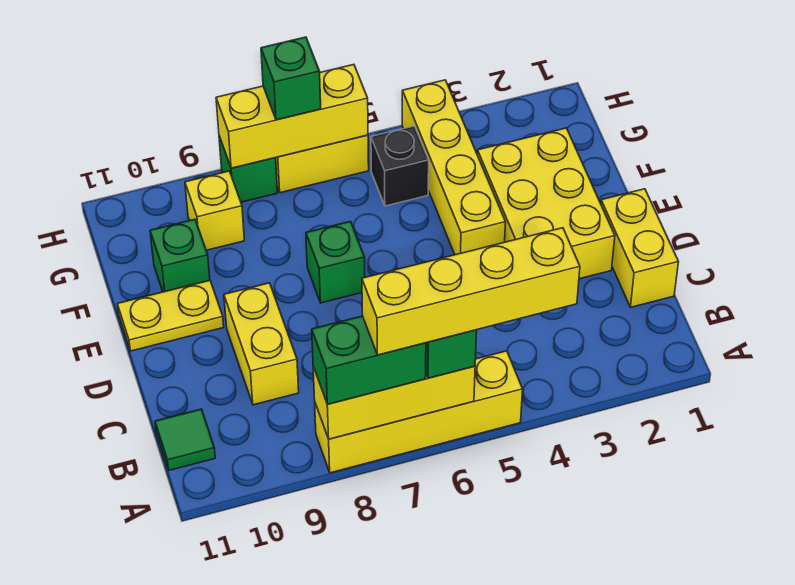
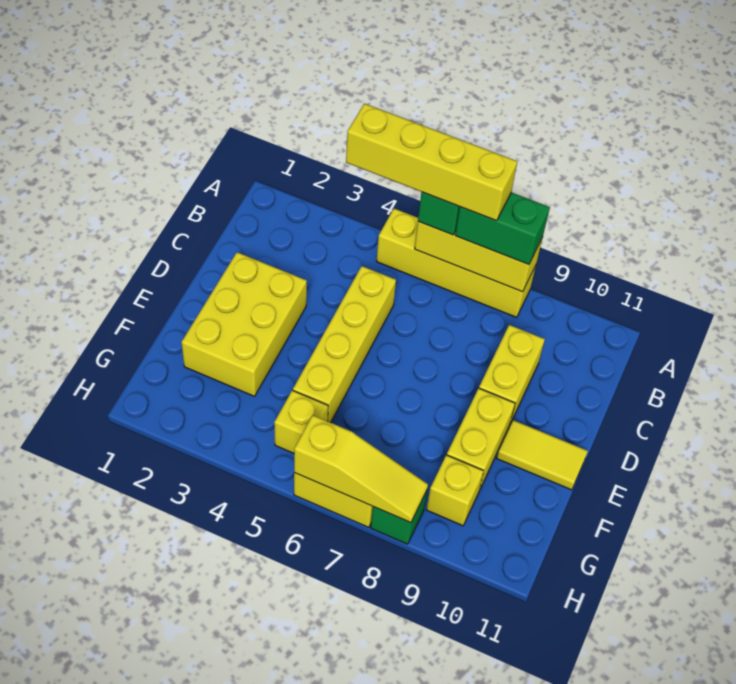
green 1x1 tile [155,409,215,470] -> none
yellow 1x2 brick [601,189,678,307] -> yellow 1x2 brick moved to [447,388,515,491]
yellow 1x4 brick [402,80,506,255] -> yellow 1x4 brick moved to [293,266,396,423]
green 1x1 brick [306,222,365,303] -> none
yellow 1x2 plate [118,281,224,351] -> yellow 1x2 tile [497,420,588,490]
green 1x1 brick [150,219,210,292] -> none
black 1x1 brick [371,126,429,206] -> yellow 1x1 brick [274,390,328,453]
yellow 1x3 brick [216,65,368,168] -> yellow 1x3 slope [294,415,428,523]
green 1x1 brick [261,37,321,120] -> none

